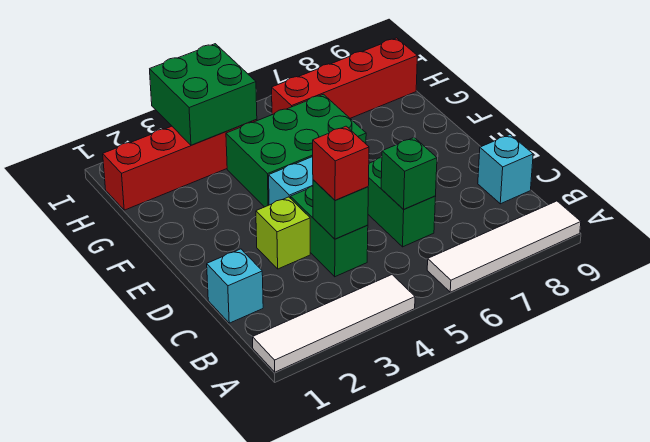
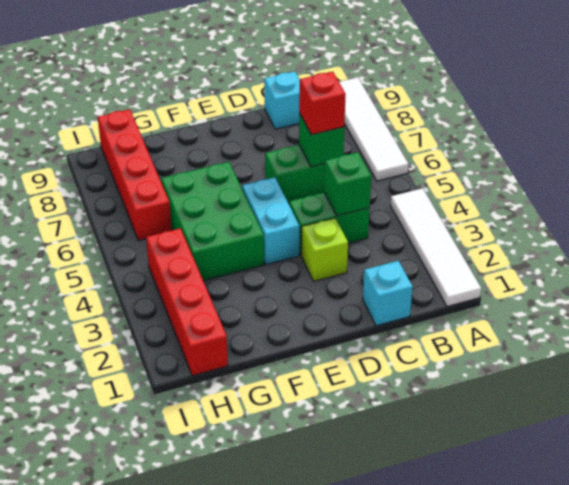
red 1x1 brick [313,126,369,200] -> red 1x1 brick moved to [299,72,346,135]
green 2x2 brick [150,44,257,145] -> none

